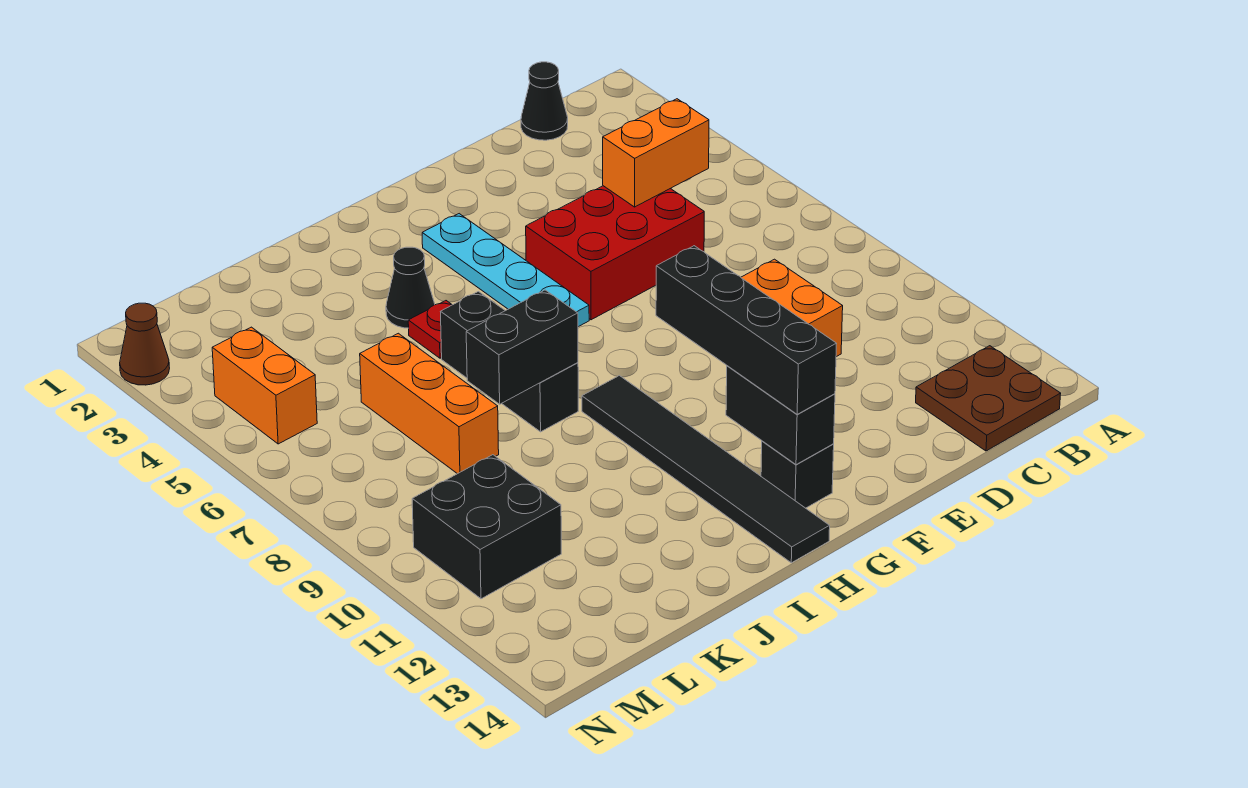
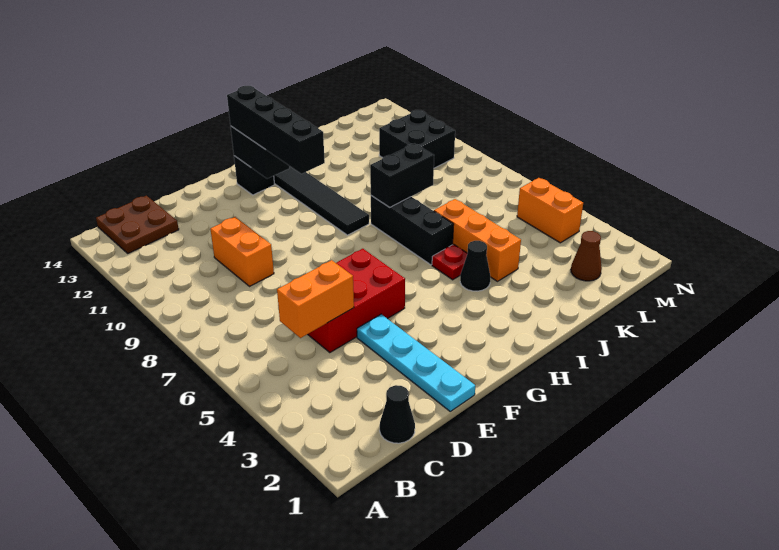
cyan 1x4 plate [422,214,589,327] -> cyan 1x4 plate moved to [357,314,475,411]
orange 1x3 brick [360,333,499,474] -> orange 1x3 brick moved to [434,199,521,281]
brown 1x1 cone [120,303,170,385] -> brown 1x1 cone moved to [571,231,602,281]

